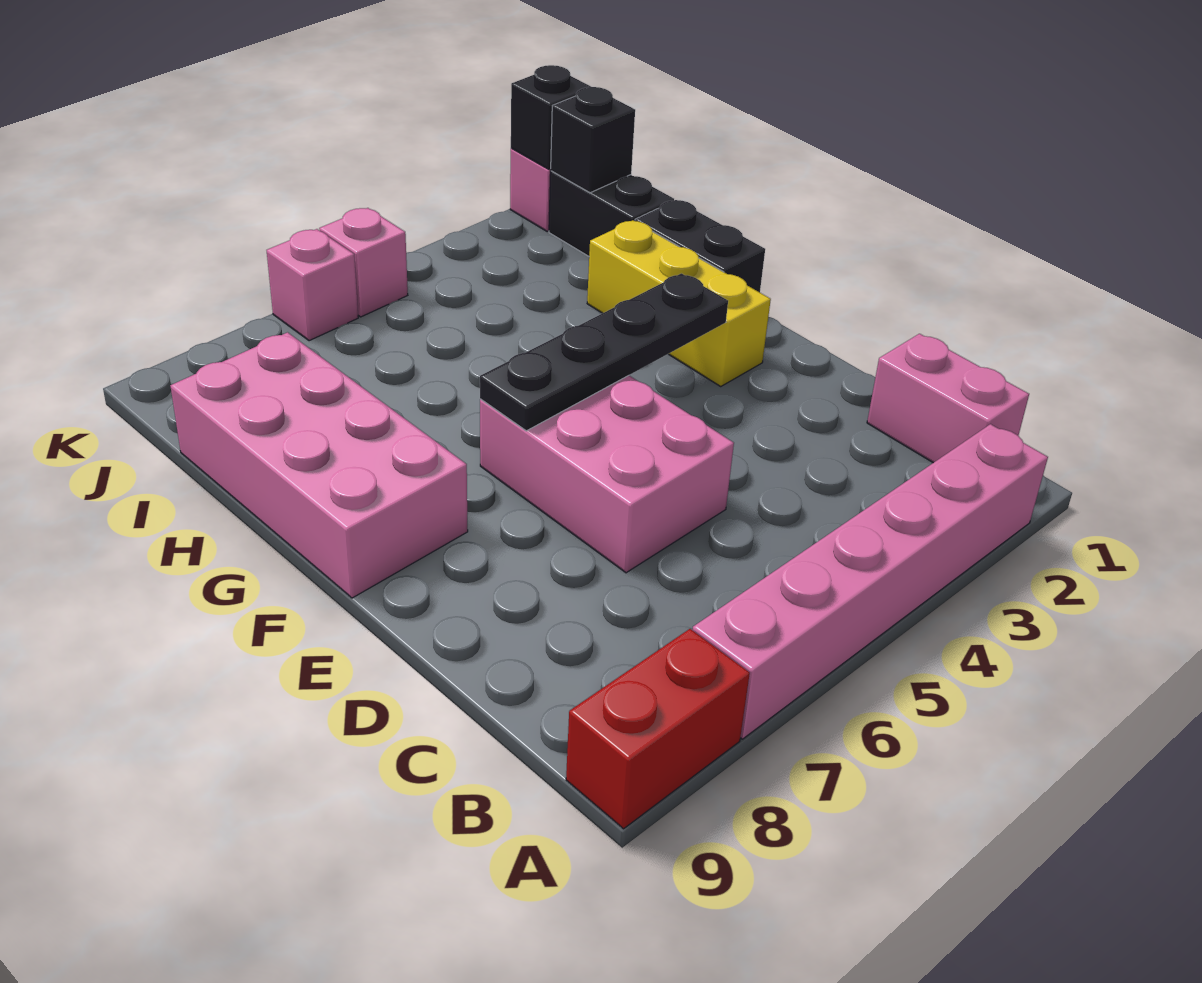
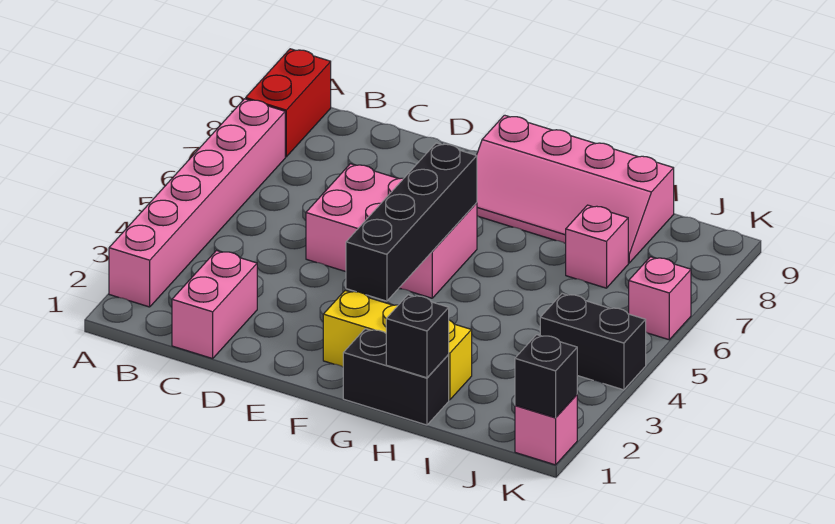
pink 1x2 brick [867,334,1029,463] -> pink 1x2 brick turned to [172,251,257,359]
black 1x4 plate [480,273,728,431] -> black 1x4 brick [346,143,477,301]
pink 2x4 brick [170,332,468,598] -> pink 2x4 slope [477,115,674,263]
black 1x2 brick [549,171,674,256] -> black 1x2 brick moved to [540,294,646,390]
black 1x1 brick [551,87,635,193] -> black 1x1 brick moved to [386,295,449,378]
pink 1x1 brick [319,208,408,317] -> pink 1x1 brick moved to [566,205,628,288]

